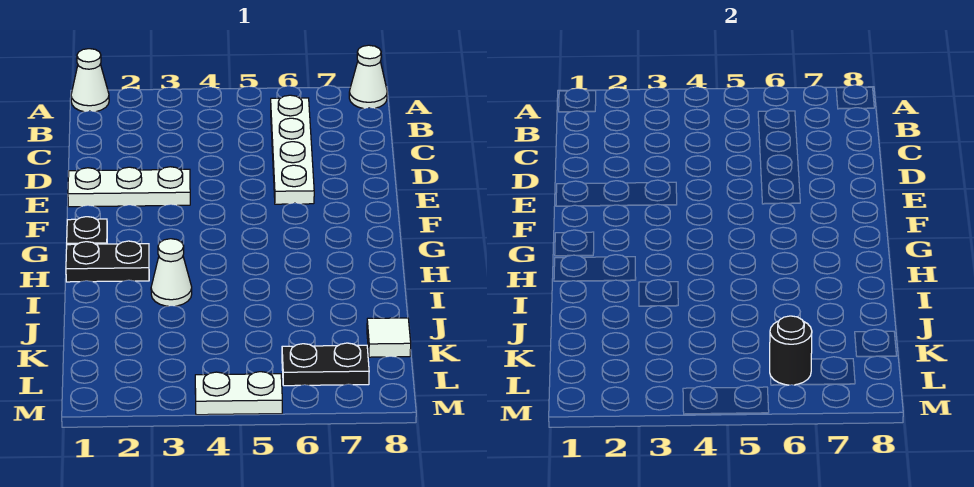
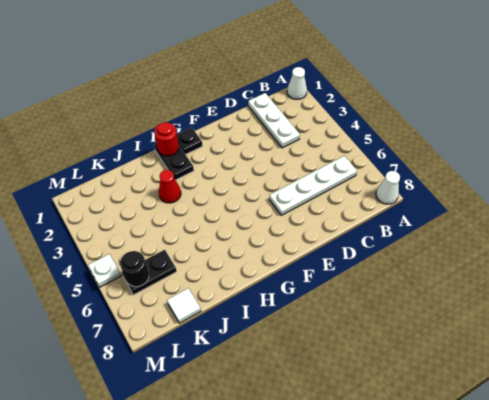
white 1x3 plate [68,167,190,207] -> white 1x3 plate moved to [248,93,300,148]
none -> red 1x1 round brick [154,122,179,156]
white 1x1 cone [151,239,192,306] -> red 1x1 cone [159,170,181,203]
black 1x2 plate [282,343,369,386] -> black 1x2 plate turned to [121,250,177,295]
white 1x2 plate [195,372,282,415] -> white 1x1 plate [88,254,121,287]

